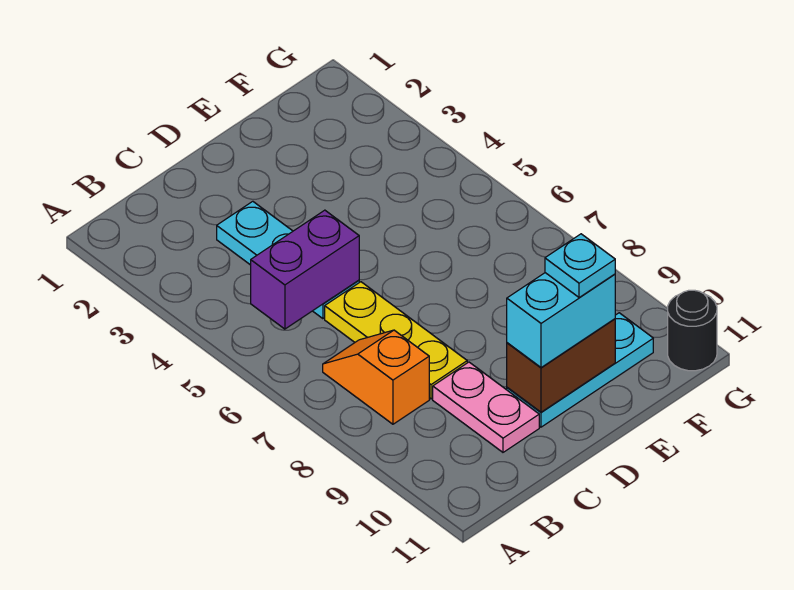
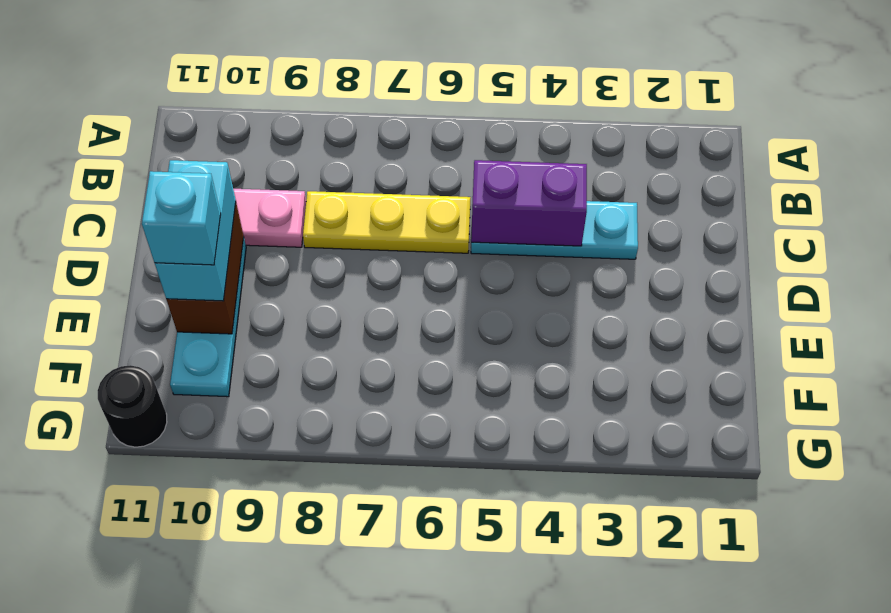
purple 1x2 brick [251,210,359,329] -> purple 1x2 brick turned to [471,160,587,246]
orange 1x2 slope [323,330,429,424] -> none
cyan 1x1 plate [545,234,615,298] -> cyan 1x1 brick [142,171,221,265]

